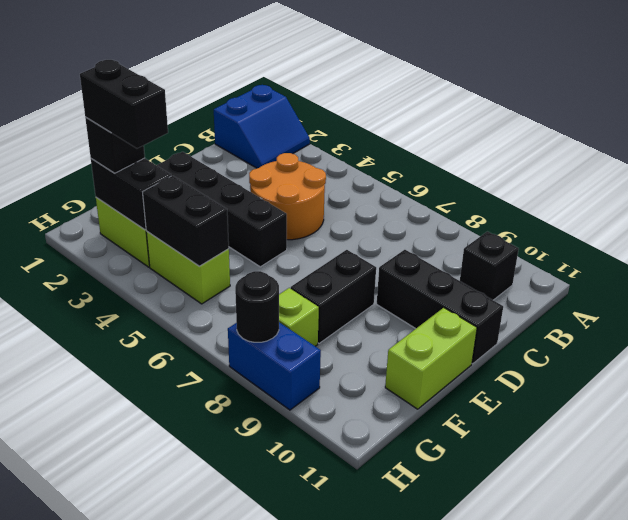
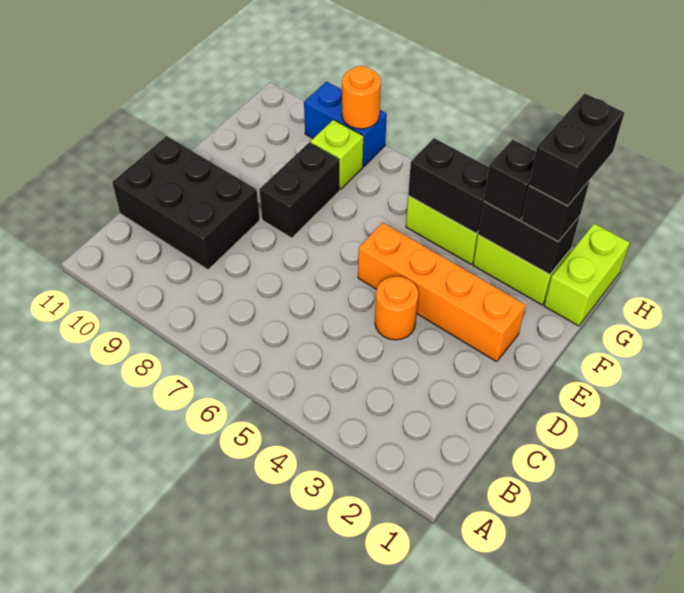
blue 2x2 slope [214,85,310,168] -> none
black 1x1 brick [460,232,519,300] -> black 1x1 brick moved to [483,140,536,220]
orange 2x2 round brick [249,153,326,240] -> orange 1x1 round brick [375,276,418,340]
black 1x3 brick [377,250,503,364] -> black 2x3 brick [112,136,260,270]
black 1x4 brick [157,152,287,267] -> orange 1x4 brick [358,223,526,362]
lime 1x2 brick [385,308,477,409] -> lime 1x2 brick moved to [544,224,630,326]
black 1x2 brick [80,60,168,148] -> black 1x2 brick turned to [529,94,624,206]
black 1x1 round brick [235,271,279,342] -> orange 1x1 round brick [342,66,381,129]

